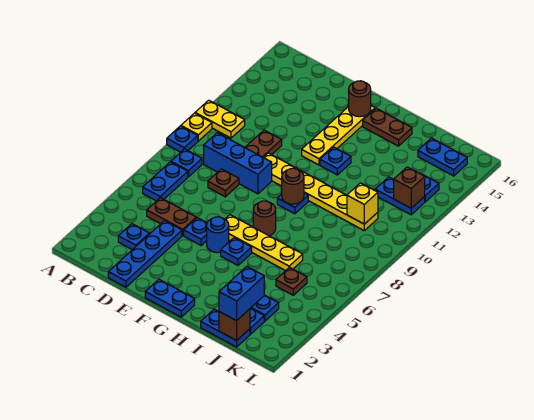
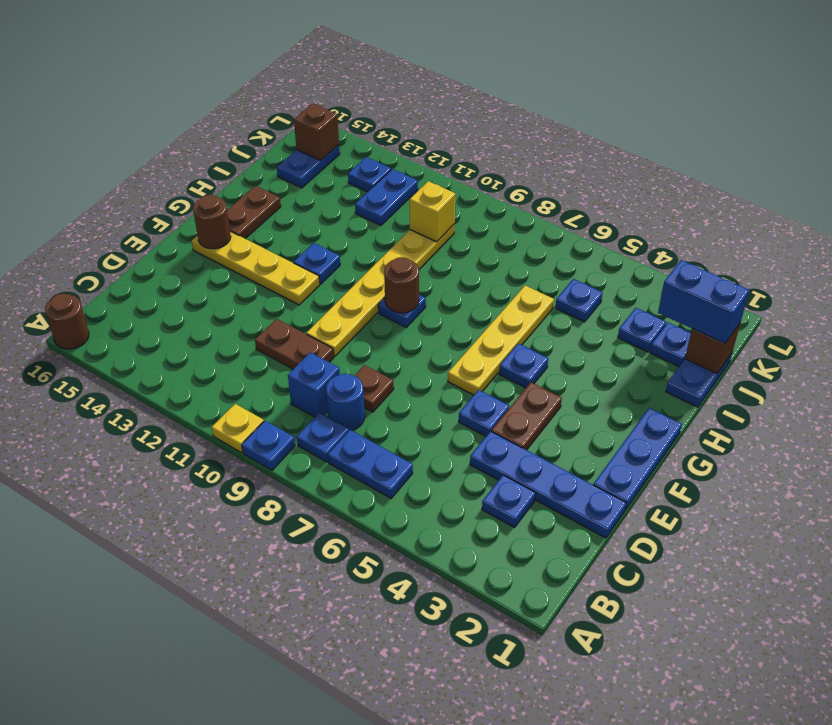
yellow 1x2 plate [195,100,245,138] -> none
brown 1x2 plate [147,198,196,235] -> brown 1x2 plate moved to [491,383,562,450]
blue 1x3 brick [204,133,272,194] -> blue 1x1 brick [288,352,340,417]
blue 1x2 plate [145,280,195,317] -> blue 1x3 plate [593,408,682,510]
blue 1x1 round brick [207,217,229,253] -> blue 1x1 round brick moved to [326,374,365,431]
brown 1x1 round brick [253,201,276,236] -> brown 1x1 round brick moved to [45,294,89,349]
brown 1x1 plate [276,267,307,295] -> blue 1x1 plate [555,279,603,322]
brown 1x1 brick [394,167,425,208] -> brown 1x1 brick moved to [294,103,339,160]

